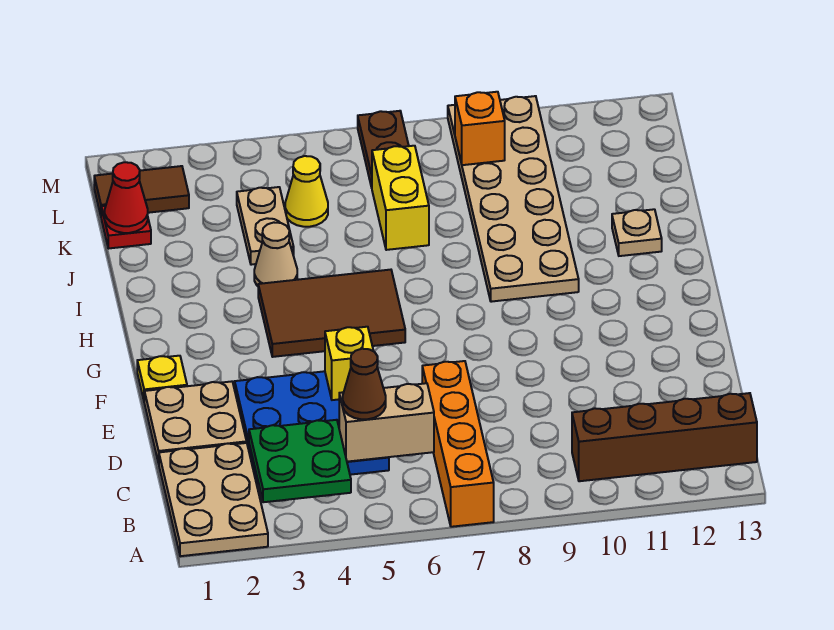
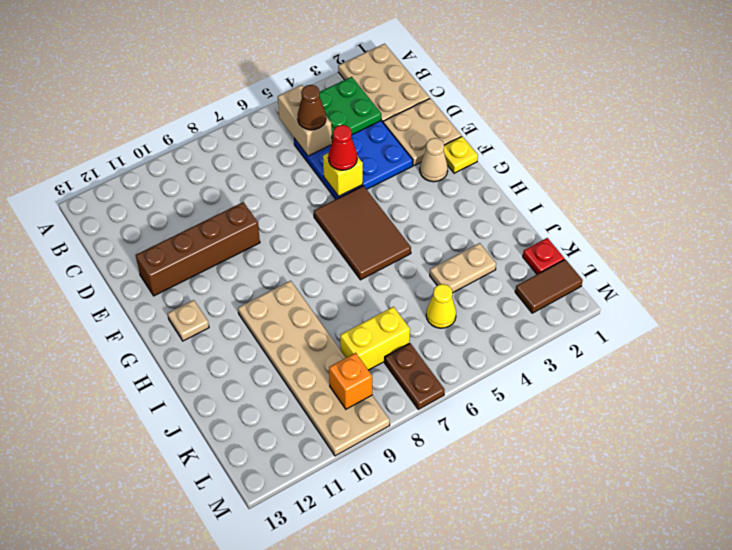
orange 1x4 brick [422,361,494,527] -> none
brown 1x4 brick [572,393,757,481] -> brown 1x4 brick moved to [136,202,260,296]
tan 1x2 brick [339,383,434,462] -> tan 1x2 brick turned to [278,85,332,156]
brown 2x3 tile [258,270,405,357] -> brown 2x3 tile turned to [314,186,411,280]
tan 1x1 cone [254,223,297,286] -> tan 1x1 cone moved to [420,138,448,182]
tan 1x1 plate [612,209,662,256] -> tan 1x1 plate moved to [168,300,209,341]
tan 1x2 plate [237,187,294,265] -> tan 1x2 plate turned to [430,243,496,293]
yellow 1x2 brick [372,146,429,250] -> yellow 1x2 brick turned to [340,307,410,370]
red 1x1 cone [105,162,148,233] -> red 1x1 cone moved to [328,125,357,170]

